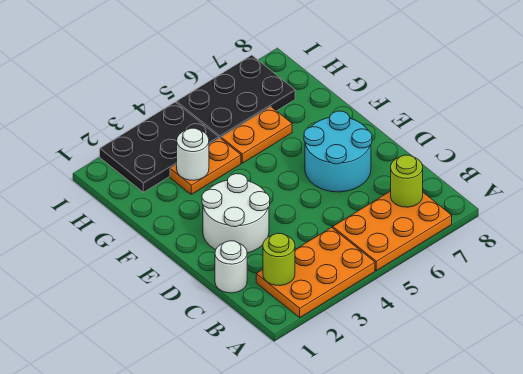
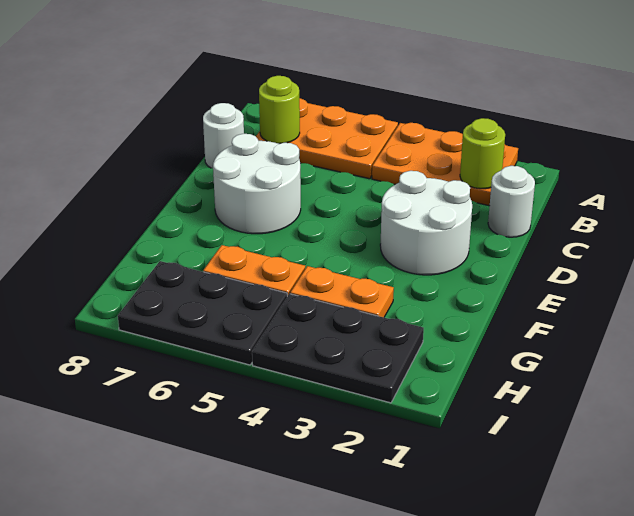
cyan 2x2 round brick [304,111,372,192] -> white 2x2 round brick [213,134,301,234]
white 1x1 round brick [177,128,209,180] -> white 1x1 round brick moved to [203,103,244,168]

